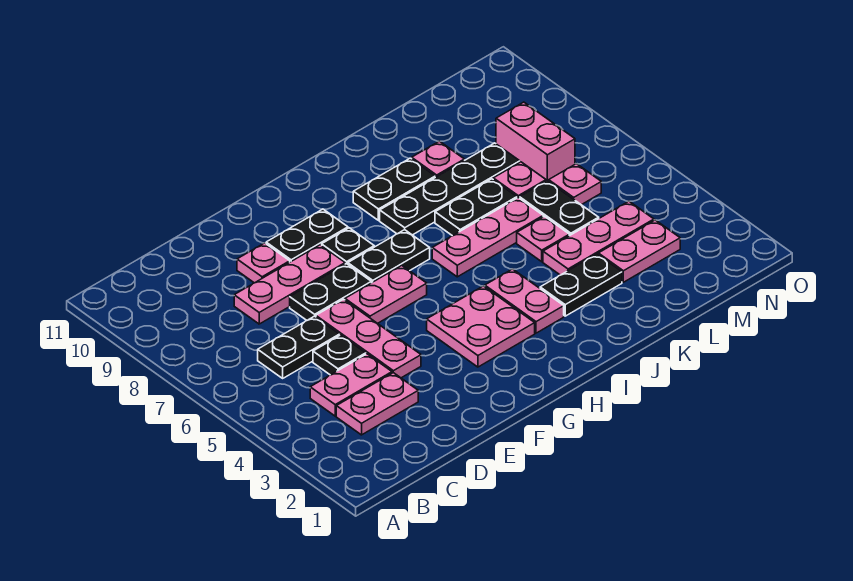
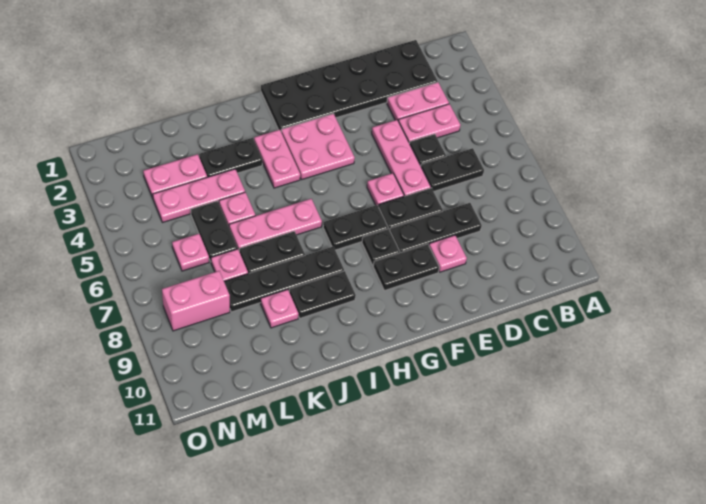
none -> black 2x6 plate [261,40,438,130]
pink 1x3 plate [234,245,345,324] -> black 1x3 plate [390,203,482,253]
pink 1x2 plate [345,265,427,323] -> pink 1x1 plate [367,173,404,206]
pink 1x2 brick [496,102,575,181] -> pink 1x2 brick turned to [162,271,230,331]

